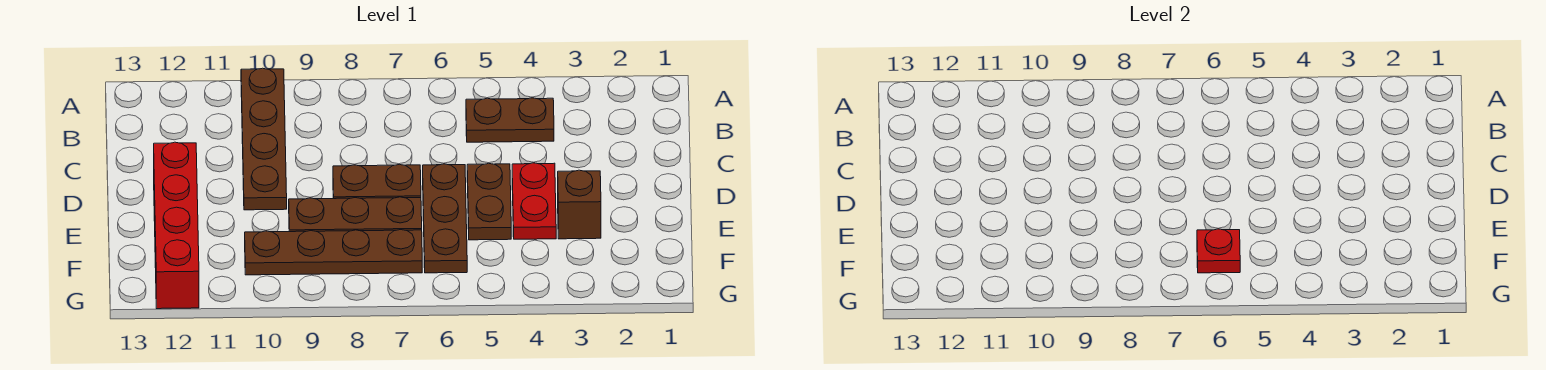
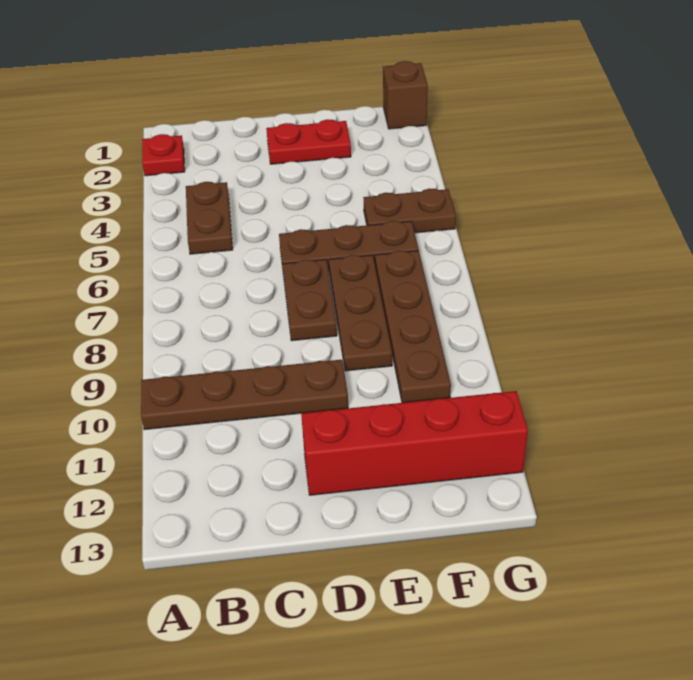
red 1x2 plate [512,163,556,239] -> red 1x2 plate moved to [266,119,351,164]
brown 1x2 plate [467,163,511,240] -> brown 1x2 plate moved to [363,189,456,233]
brown 1x1 brick [558,170,601,239] -> brown 1x1 brick moved to [383,61,428,129]
red 1x1 plate [1197,229,1240,273] -> red 1x1 plate moved to [142,134,185,176]

